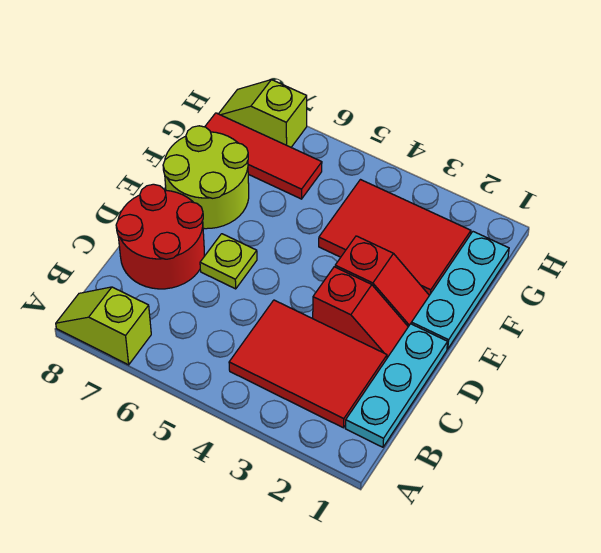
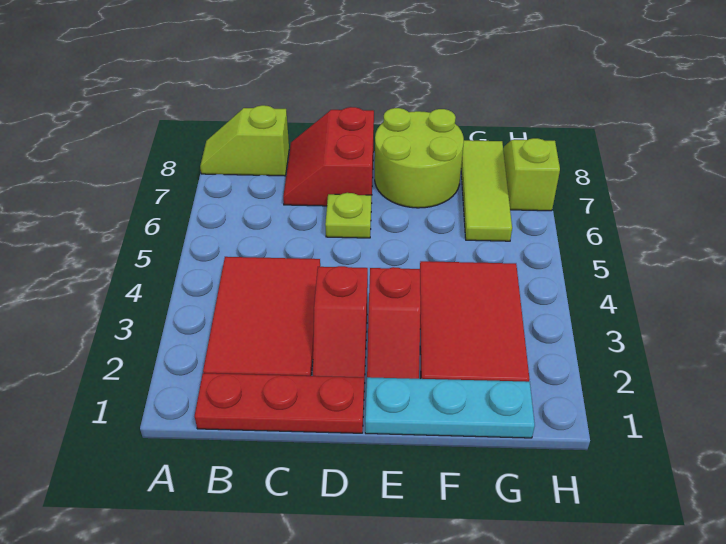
lime 1x2 slope [56,287,151,365] -> lime 1x2 slope turned to [200,105,290,176]
cyan 1x3 plate [345,324,448,447] -> red 1x3 plate [195,373,364,433]
red 2x2 round brick [116,184,204,289] -> red 2x2 slope [283,107,374,206]
red 1x3 tile [205,113,322,199] -> lime 1x3 tile [461,140,512,241]

